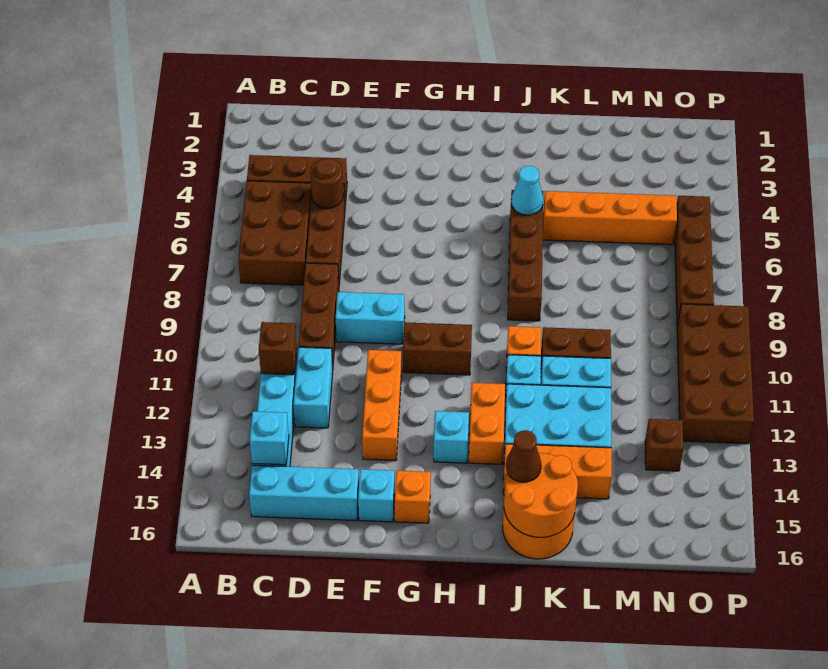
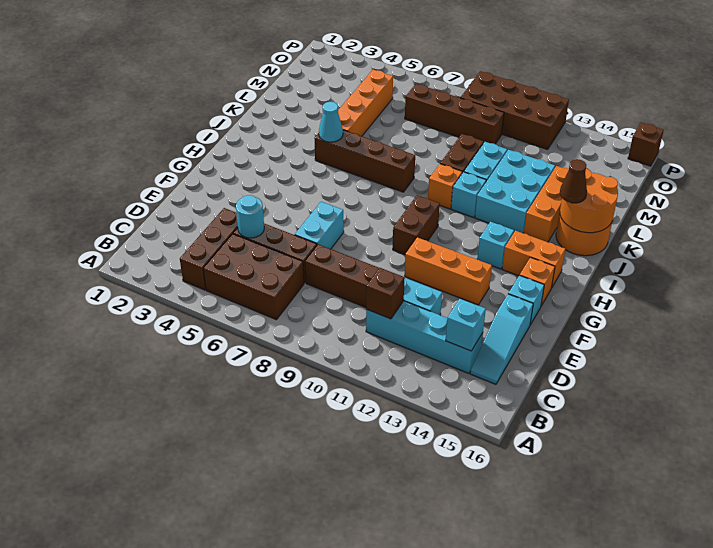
cyan 1x3 brick [249,465,359,521] -> cyan 1x3 slope [470,294,533,384]
brown 1x1 round brick [310,159,343,208] -> cyan 1x1 round brick [236,195,264,238]
cyan 1x2 brick [336,292,405,344] -> cyan 1x2 brick moved to [295,202,344,249]
orange 1x2 brick [469,383,505,464] -> orange 1x2 brick moved to [502,231,565,287]
brown 1x1 brick [645,419,683,471] -> brown 1x1 brick moved to [628,123,664,166]
brown 1x4 brick [675,196,714,325] -> brown 1x4 brick moved to [405,84,504,144]

